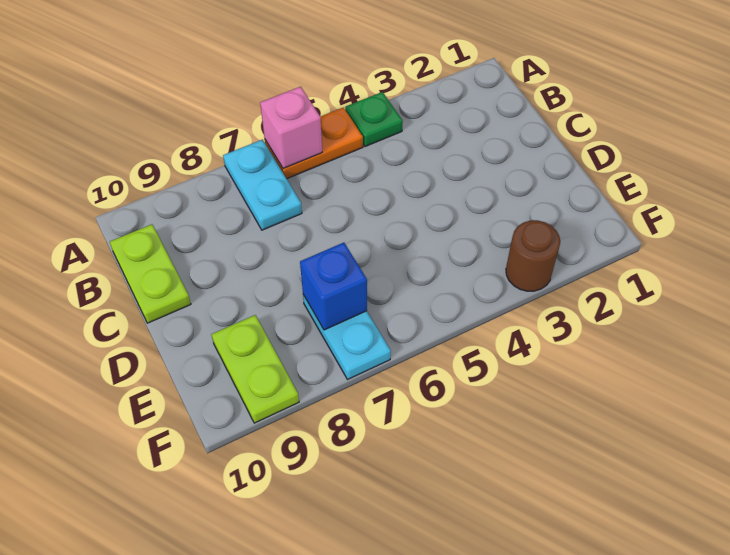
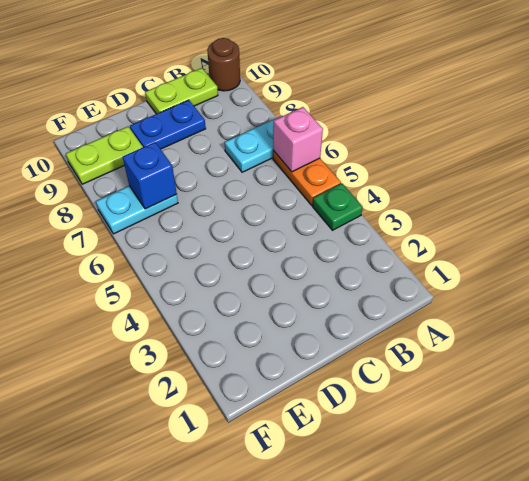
none -> blue 1x2 plate [130,100,206,149]
brown 1x1 round brick [506,220,560,291] -> brown 1x1 round brick moved to [207,38,240,91]

